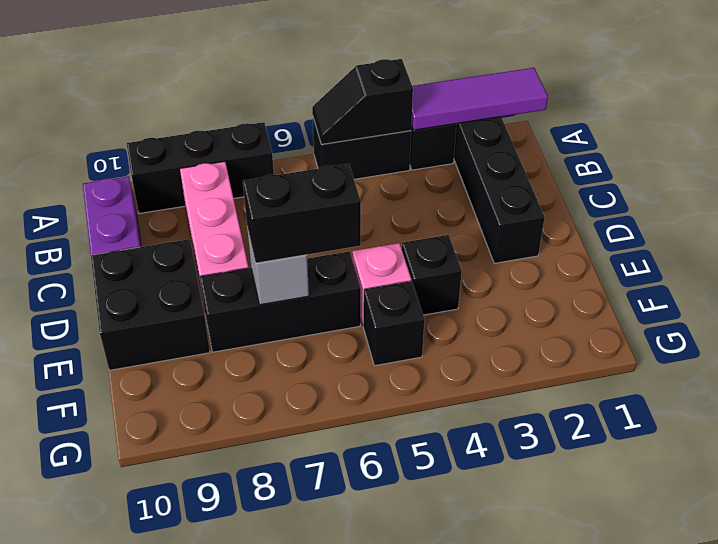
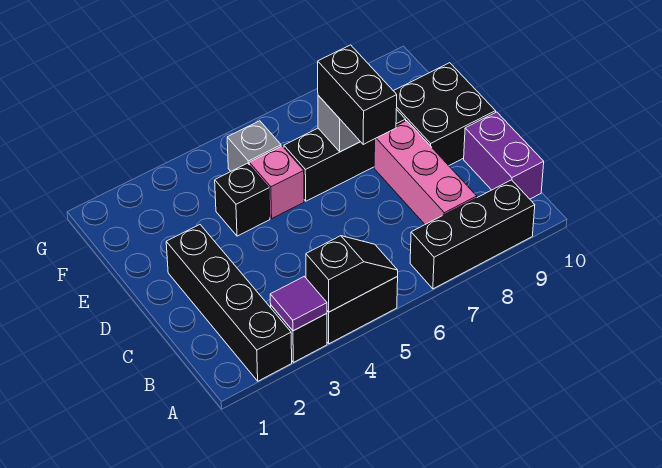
purple 1x3 tile [411,68,548,130] -> purple 1x1 tile [270,277,327,331]
black 1x2 brick [243,164,361,263] -> black 1x2 brick turned to [318,45,397,144]
black 1x1 brick [363,281,424,366] -> grey 1x1 brick [227,121,281,171]

